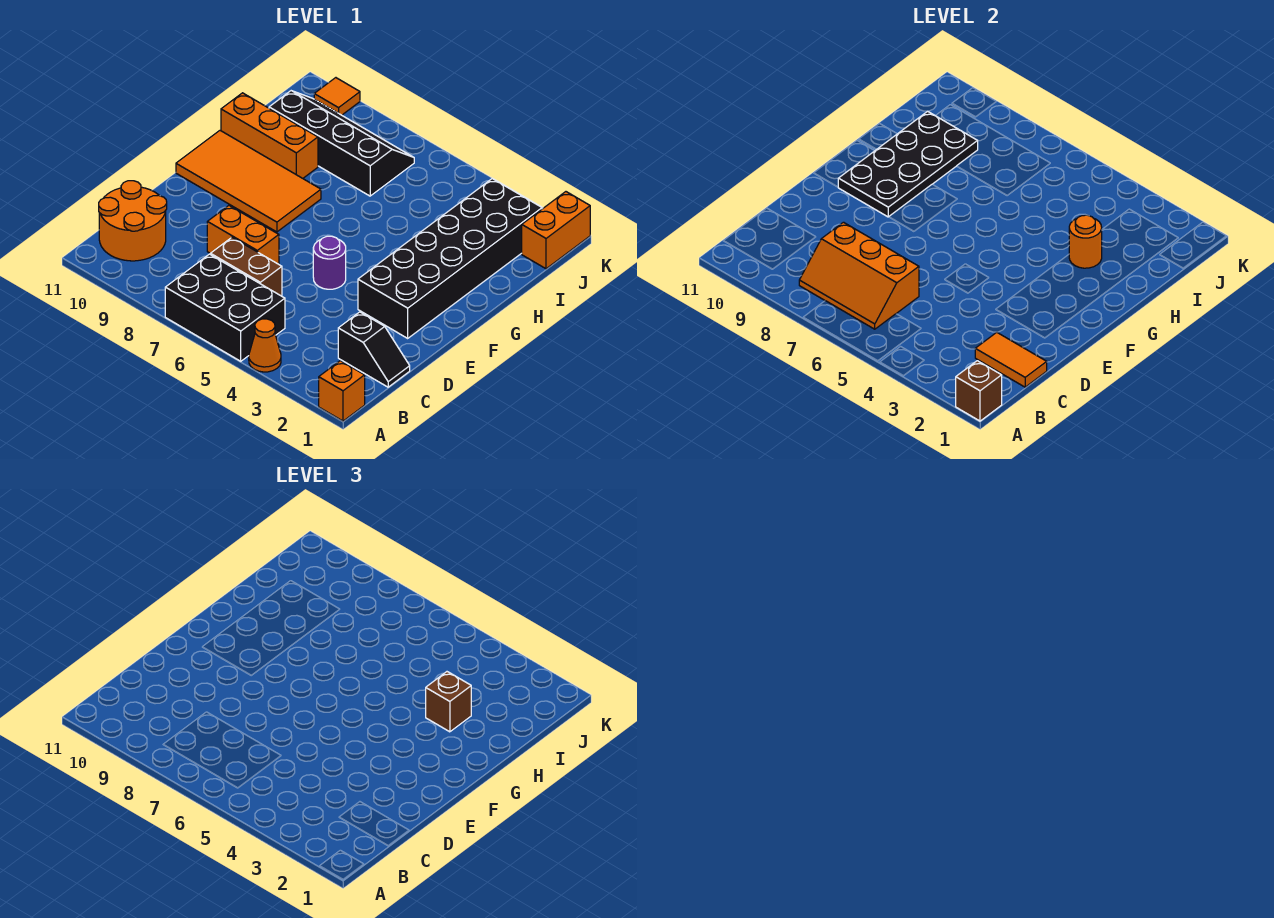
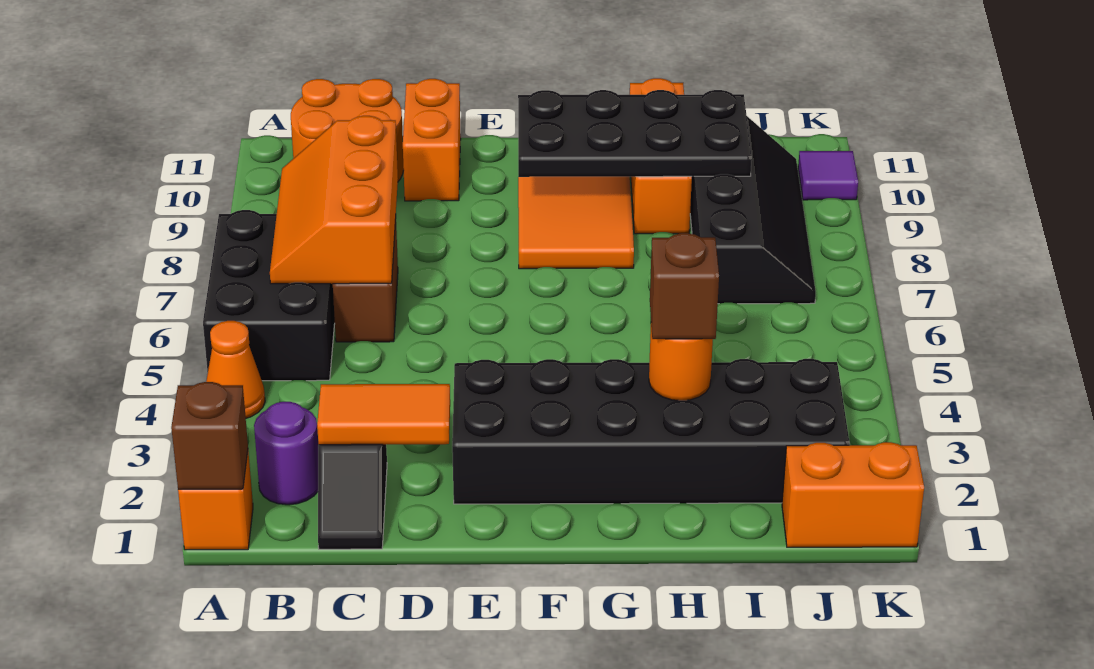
orange 1x2 tile [975,332,1047,387] -> orange 1x2 tile turned to [317,384,450,445]
orange 1x2 brick [207,206,279,264] -> orange 1x2 brick moved to [403,79,461,201]
purple 1x1 round brick [313,236,346,289] -> purple 1x1 round brick moved to [254,402,318,505]
orange 1x1 tile [314,78,360,115] -> purple 1x1 tile [798,151,858,200]

